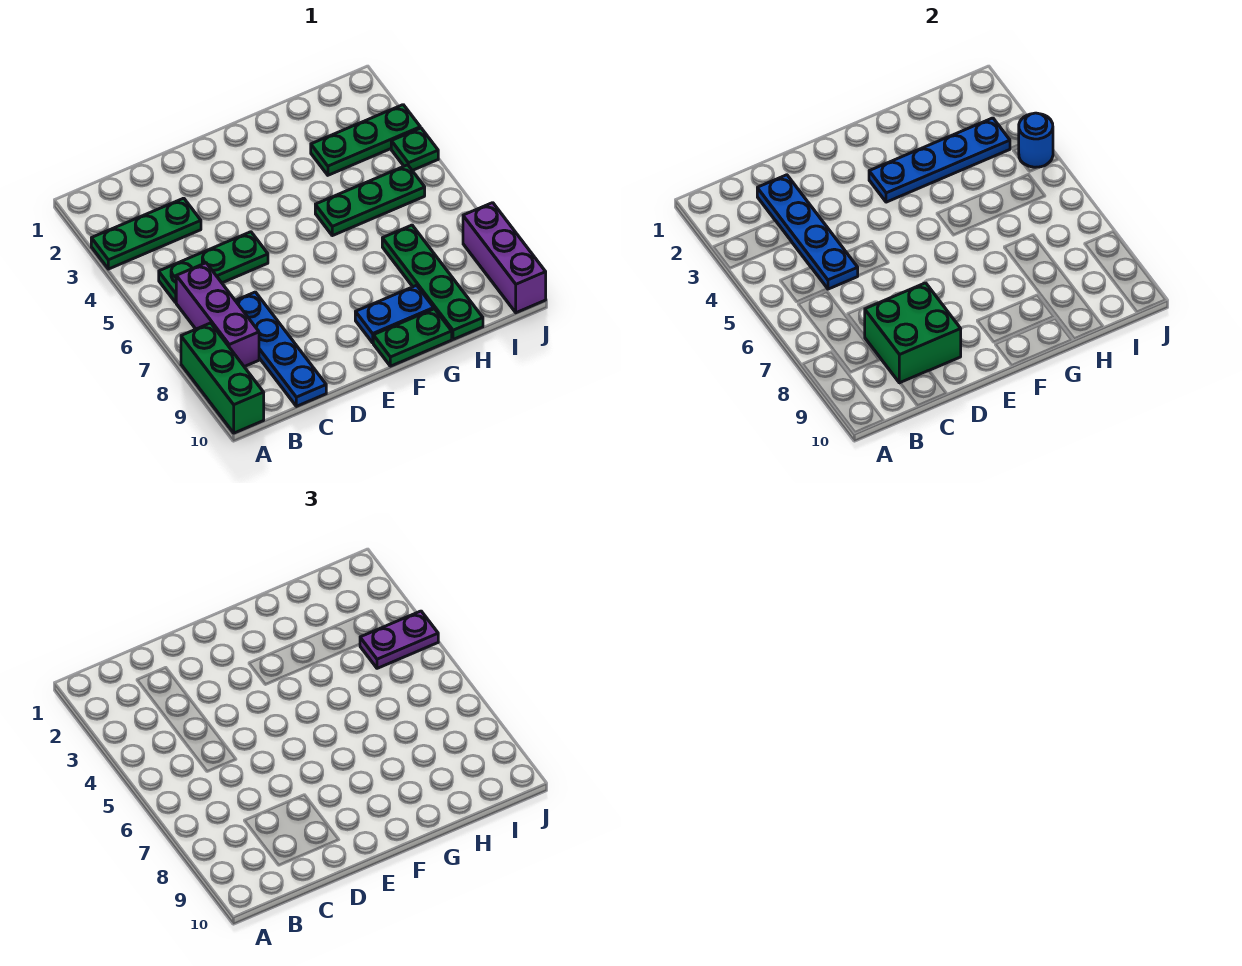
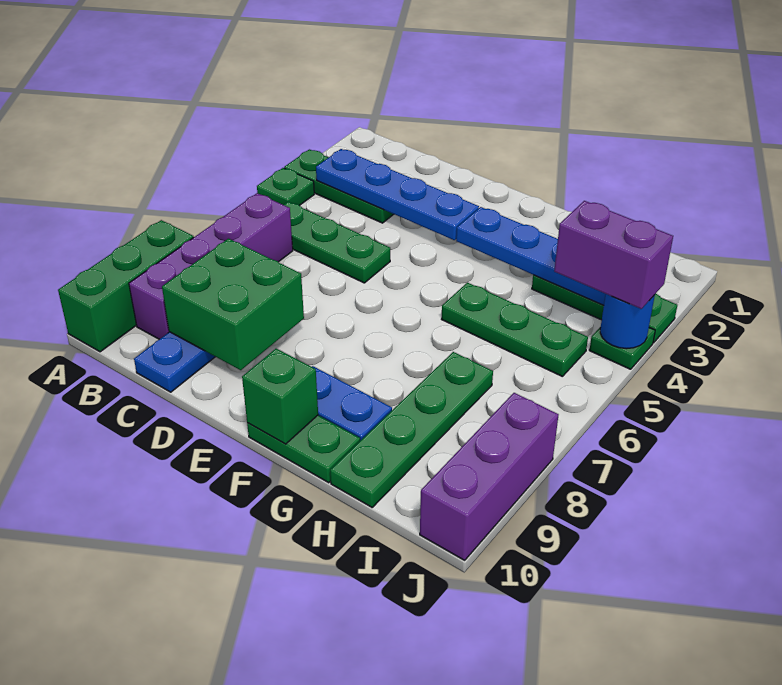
none -> green 1x1 plate [257,168,314,206]
purple 1x3 brick [176,263,259,367] -> purple 1x4 brick [129,193,293,339]
blue 1x4 plate [757,175,858,289] -> blue 1x4 plate turned to [316,149,479,240]
none -> green 1x1 brick [242,349,318,444]
purple 1x2 plate [360,611,438,668] -> purple 1x2 brick [554,201,673,309]

